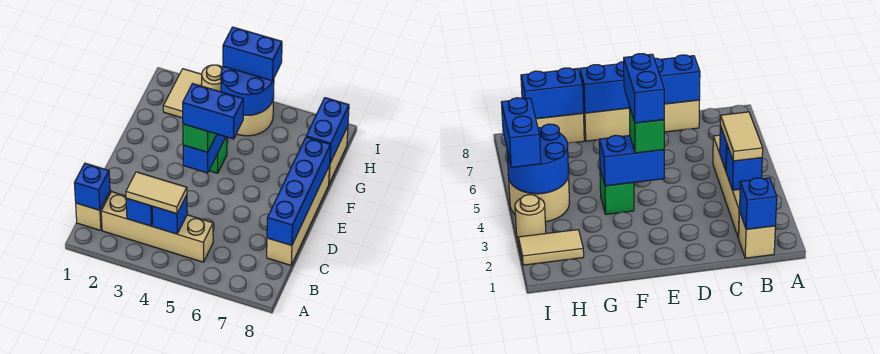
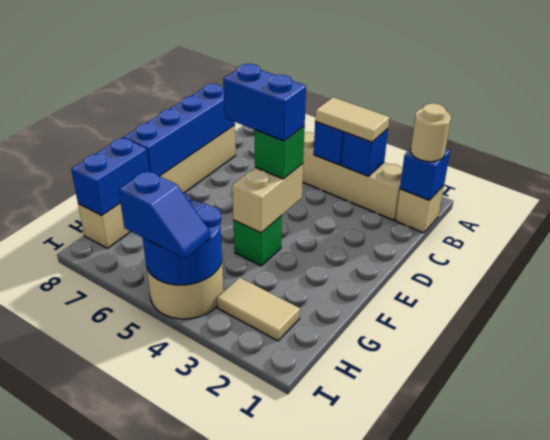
blue 1x2 brick [183,134,226,173] -> tan 1x2 brick [232,164,303,233]
tan 1x2 tile [163,69,202,118] -> tan 1x2 tile turned to [217,277,300,341]
tan 1x1 round brick [202,65,223,92] -> tan 1x1 round brick moved to [411,103,451,162]
blue 1x2 brick [223,27,282,81] -> blue 1x2 slope [119,171,211,259]

